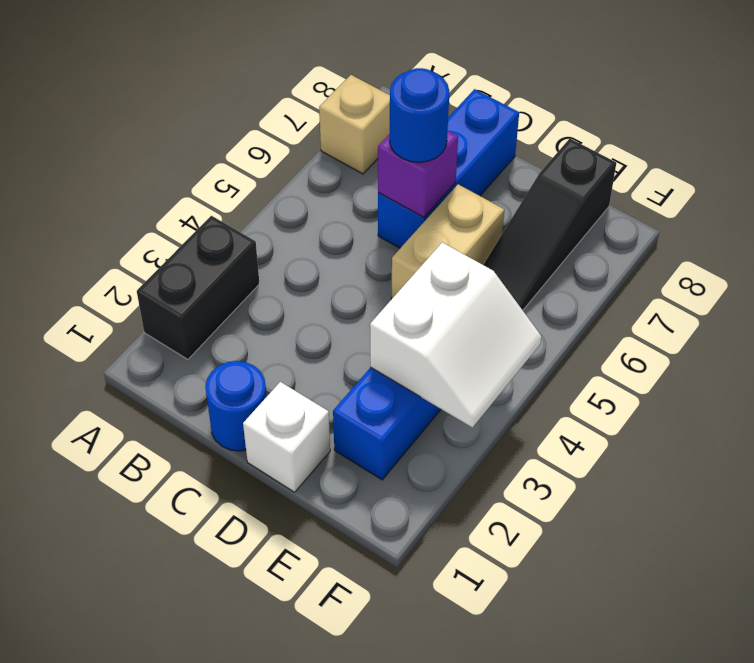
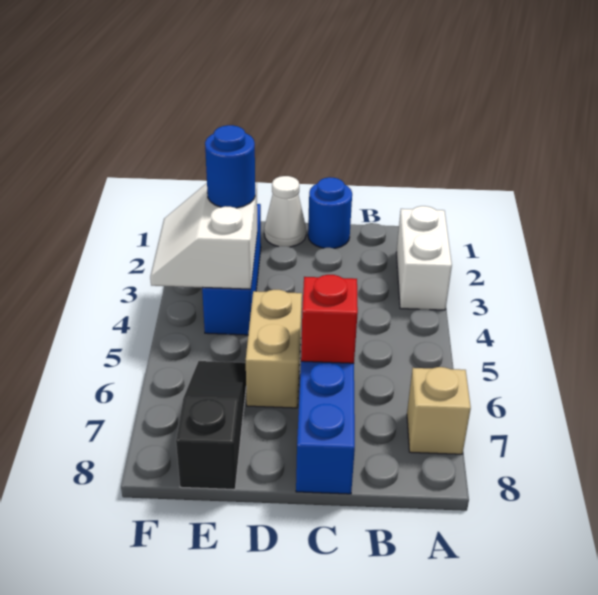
black 1x2 brick [137,216,260,359] -> white 1x2 brick [396,206,452,310]
purple 1x1 brick [378,131,458,218] -> red 1x1 brick [301,275,358,363]
blue 1x1 round brick [390,68,449,162] -> blue 1x1 round brick moved to [205,125,255,208]
white 1x1 brick [243,382,330,492] -> white 1x1 cone [264,176,306,247]

